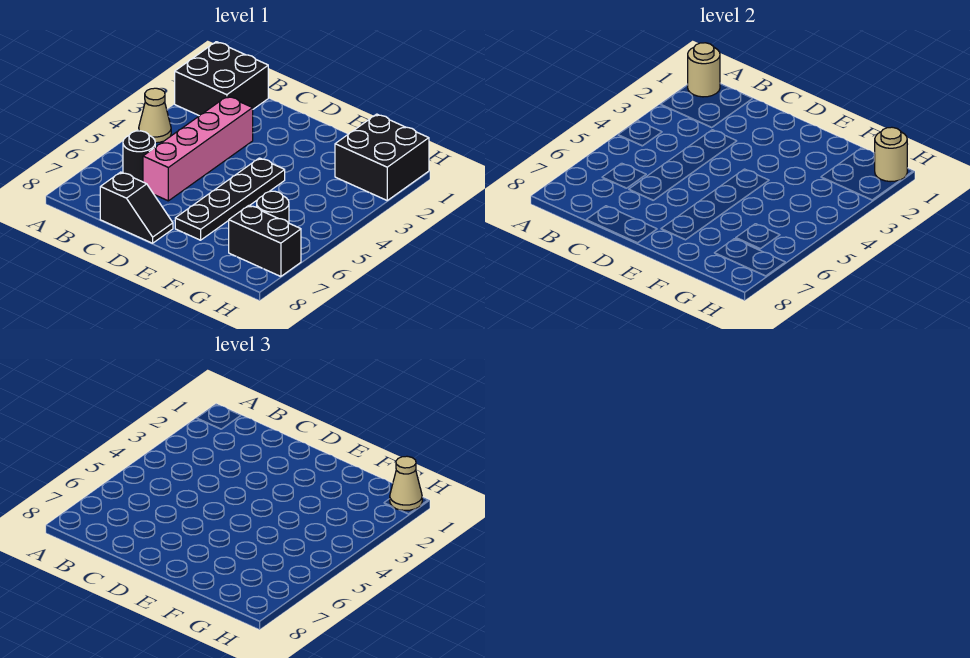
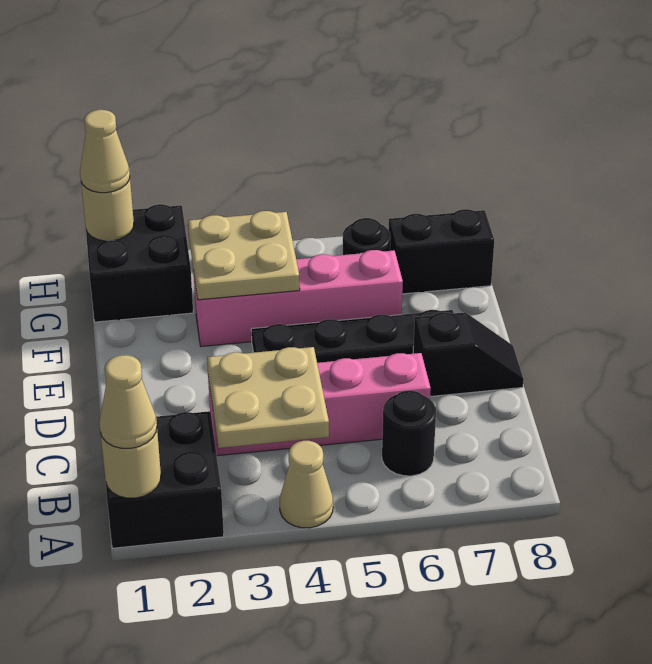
none -> tan 1x1 cone [99,355,157,448]
none -> tan 2x2 plate [207,347,329,448]
black 1x2 slope [100,172,173,243] -> black 1x2 slope turned to [413,312,524,397]
none -> pink 1x4 brick [193,250,403,346]
none -> tan 2x2 plate [188,211,300,300]
black 1x2 brick [229,205,301,277] -> black 1x2 brick turned to [389,209,494,294]

